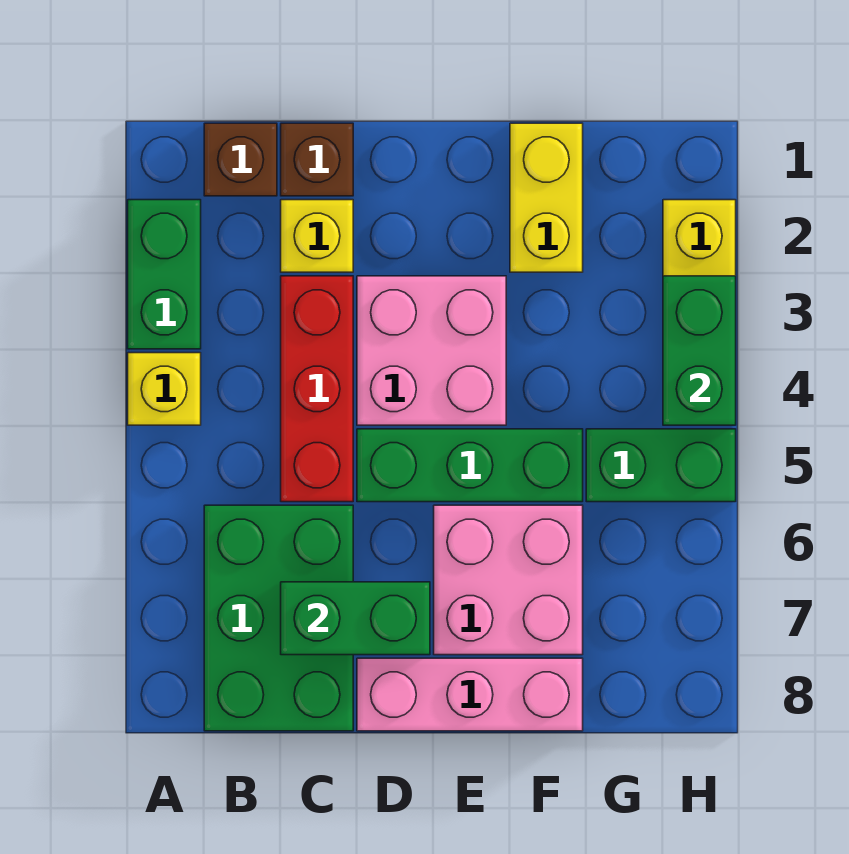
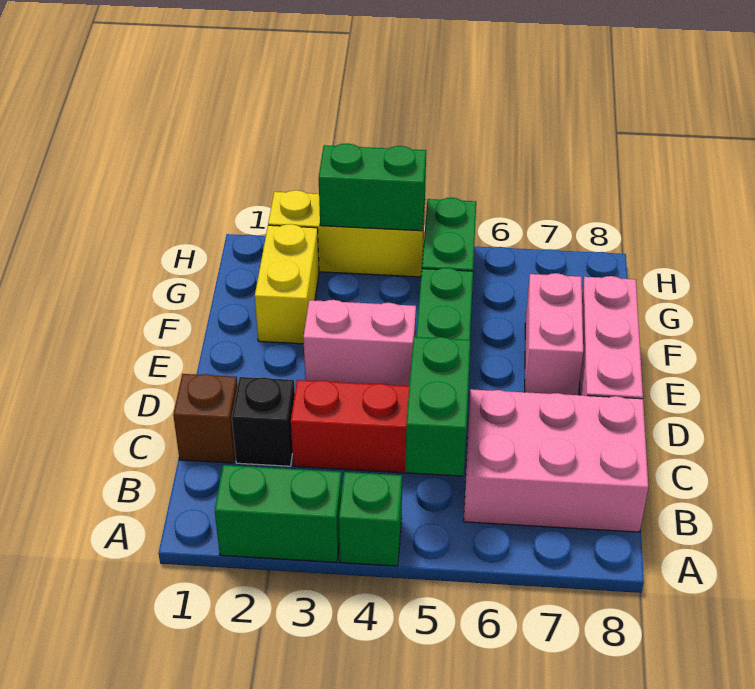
yellow 1x1 brick [128,353,201,425] -> green 1x1 brick [339,472,402,566]
brown 1x1 brick [204,123,277,196] -> none
green 2x3 brick [204,505,353,731] -> pink 2x3 brick [464,389,648,532]
yellow 1x1 brick [281,200,353,272] -> black 1x1 brick [232,377,295,466]
green 1x2 brick [281,582,430,655] -> green 1x2 brick moved to [405,337,471,476]
pink 2x2 brick [357,276,506,425] -> pink 1x2 brick [303,300,416,386]
pink 2x2 brick [434,505,583,655] -> pink 1x2 brick [525,273,583,395]
yellow 1x2 brick [510,123,583,272] -> yellow 1x2 brick turned to [255,224,319,344]

